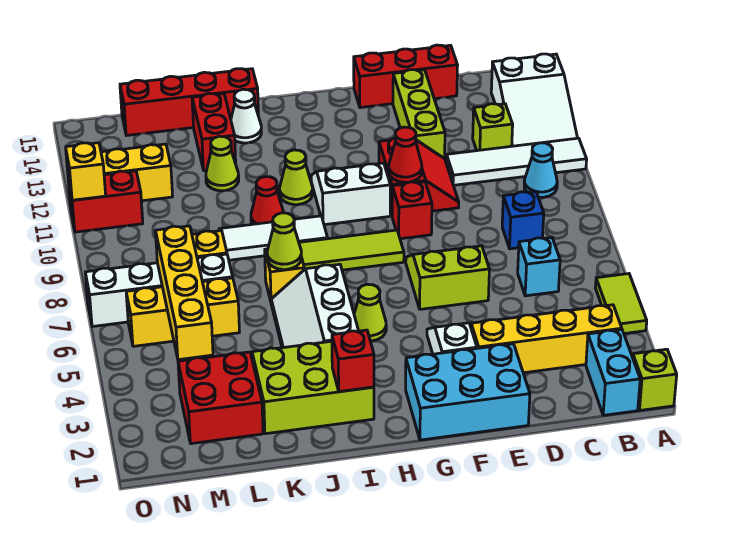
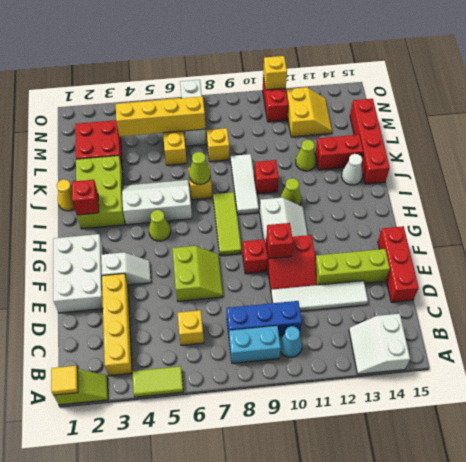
none -> yellow 1x1 tile [51,366,78,395]
white 1x4 tile [446,138,587,185] -> white 1x4 tile turned to [271,281,368,311]
white 2x3 slope [491,54,577,146] -> white 2x2 slope [349,314,410,374]
cyan 1x2 brick [586,330,640,415] -> cyan 1x2 brick moved to [229,326,281,363]
cyan 1x1 brick [518,238,560,296] -> yellow 1x1 brick [178,310,204,345]
blue 1x1 brick [502,191,544,249] -> blue 1x3 brick [227,301,302,336]
lime 1x1 brick [473,104,513,151] -> none
cyan 2x3 brick [406,344,530,440] -> white 2x3 brick [53,234,103,313]
red 1x1 cone [389,127,422,182] -> red 1x1 brick [266,223,293,259]
none -> yellow 1x1 cone [57,179,75,211]
red 1x1 cone [251,177,284,224] -> red 1x1 brick [254,160,279,194]
white 1x4 brick [85,254,233,327] -> white 1x3 brick [180,80,206,146]

